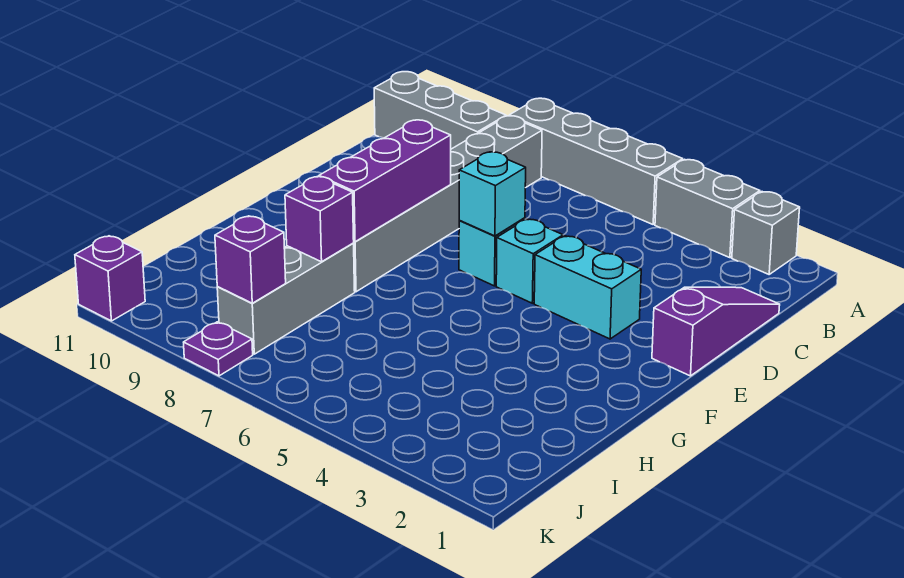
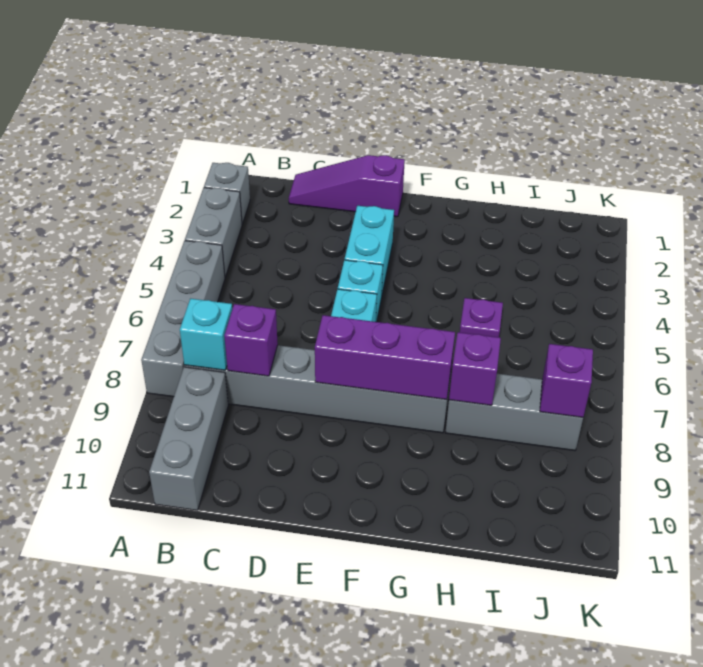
cyan 1x1 brick [459,152,526,236] -> cyan 1x1 brick moved to [180,299,232,370]
purple 1x1 plate [184,322,253,376] -> purple 1x1 plate moved to [460,298,503,337]
purple 1x1 brick [75,236,145,321] -> purple 1x1 brick moved to [224,304,278,376]

